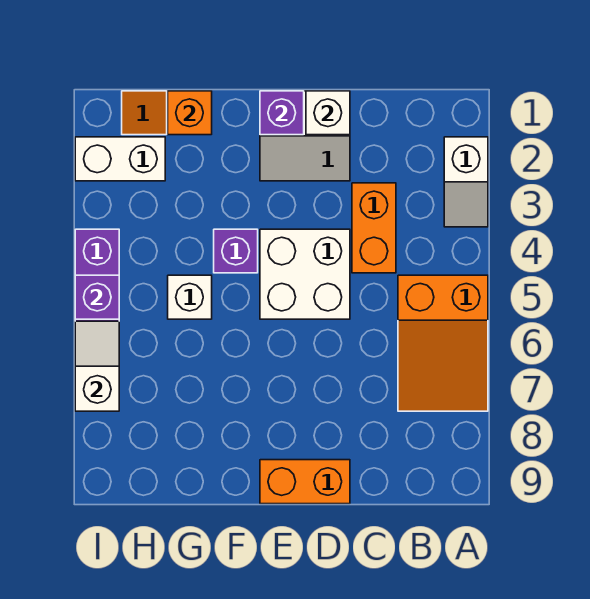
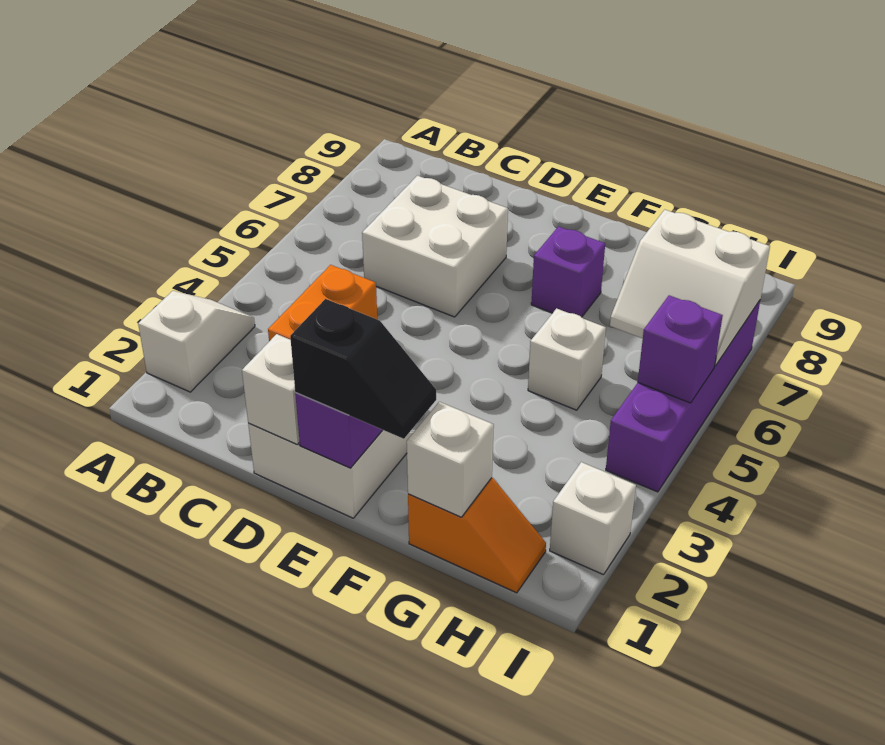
orange 2x3 slope [398,275,488,411] -> none
white 2x2 brick [260,229,350,319] -> white 2x2 brick moved to [362,176,508,317]
orange 1x2 brick [260,460,350,504] -> none
none -> black 1x2 slope [290,299,436,439]
purple 1x1 brick [214,229,258,273] -> purple 1x1 brick moved to [531,226,605,317]
orange 1x1 brick [168,91,212,135] -> white 1x1 brick [407,402,494,517]
white 1x2 brick [75,137,165,181] -> white 1x1 brick [550,462,636,575]
white 1x2 slope [75,321,119,411] -> white 2x2 slope [610,210,770,366]

